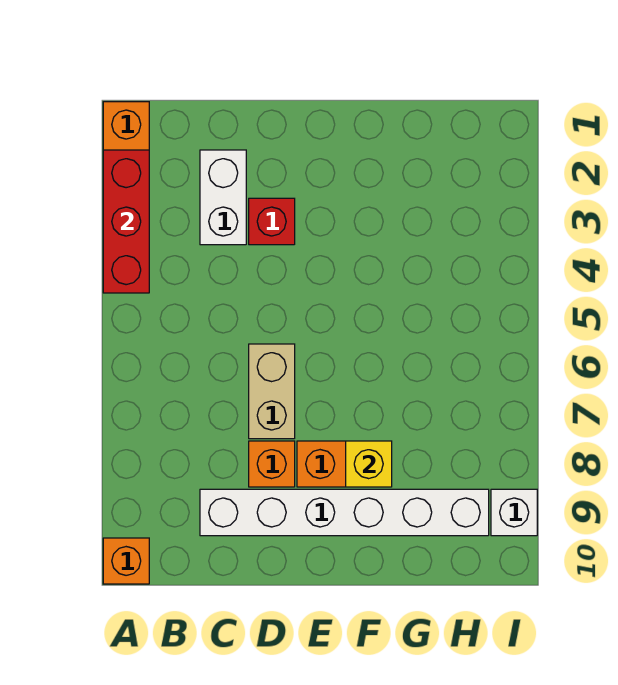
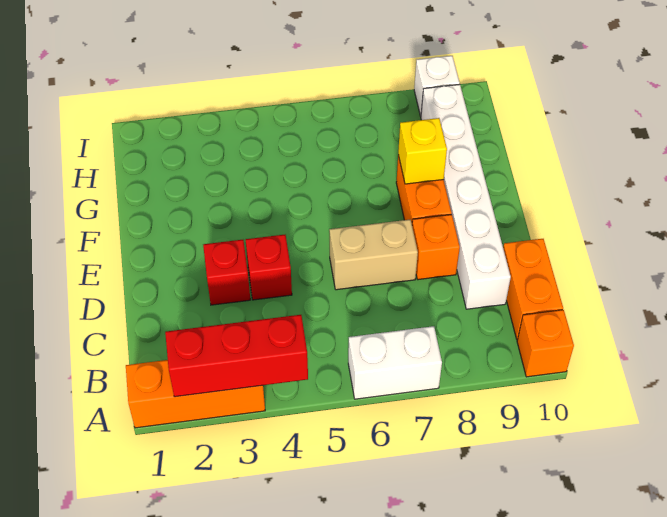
none -> orange 1x2 brick [503,239,563,340]
white 1x2 brick [200,150,246,245] -> white 1x2 brick moved to [348,326,442,399]
none -> red 1x1 brick [246,235,292,300]

